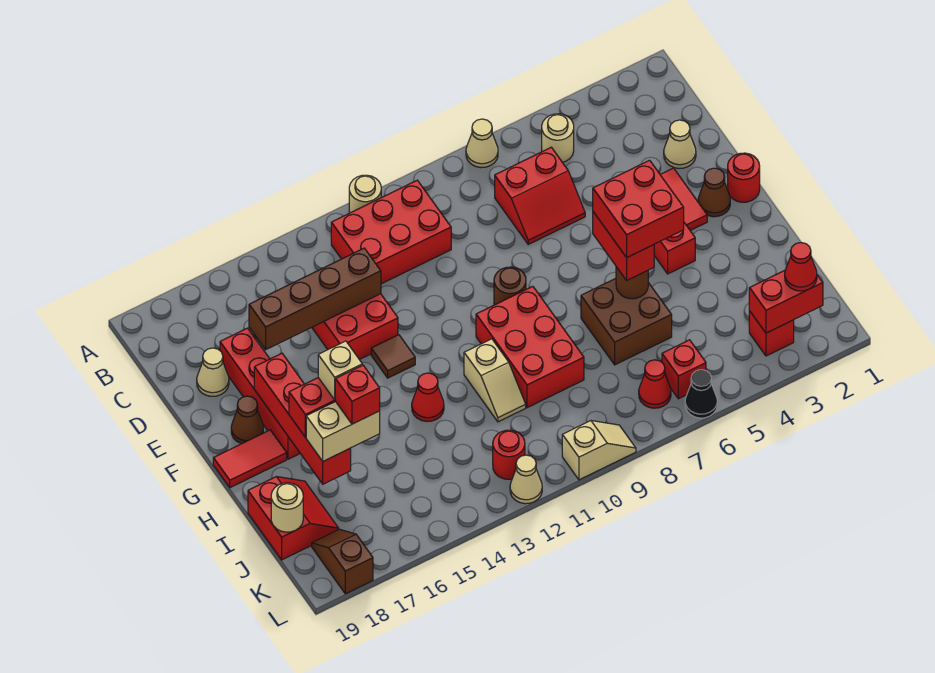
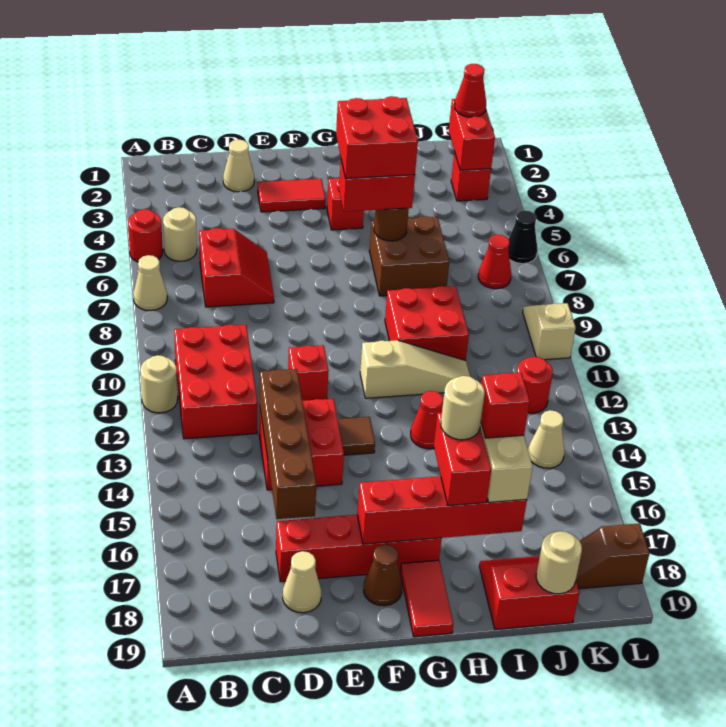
red 1x1 round brick [728,153,760,202] -> red 1x1 round brick moved to [128,209,163,262]
brown 1x1 cone [698,168,730,217] -> none
brown 1x1 round brick [494,267,526,305] -> none
red 2x3 brick [476,286,584,408] -> red 2x2 brick [385,286,469,360]
tan 1x2 slope [464,339,526,422] -> tan 1x3 slope [360,340,470,398]
tan 1x1 brick [318,341,362,400] -> tan 1x1 round brick [441,376,485,440]
red 1x1 brick [662,340,706,399] -> red 1x1 brick moved to [288,345,329,401]
tan 1x1 cone [510,455,542,504] -> tan 1x1 cone moved to [528,410,565,468]

